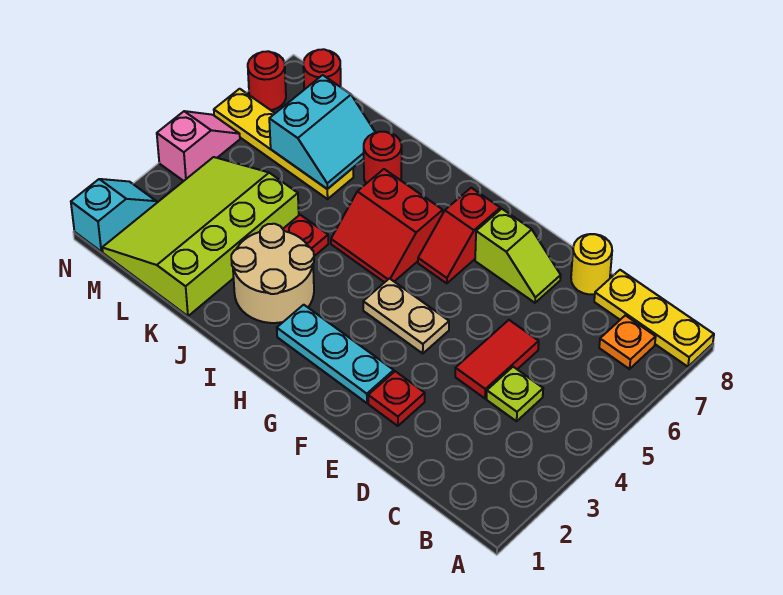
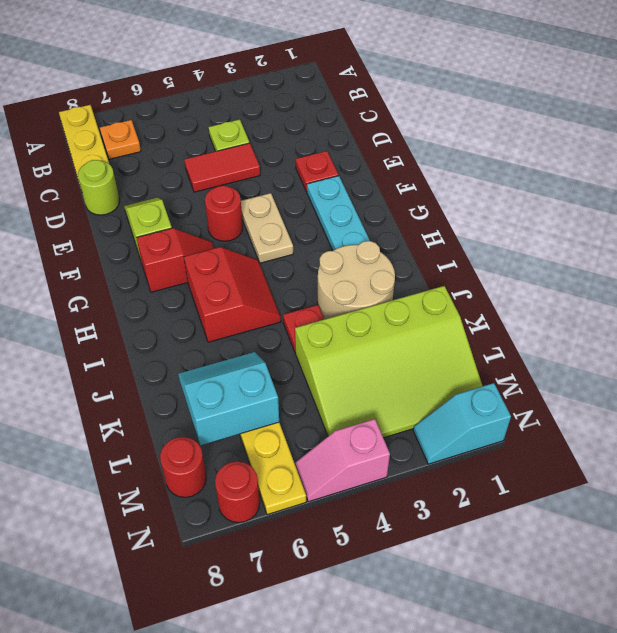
yellow 1x1 round brick [571,234,612,294] -> lime 1x1 round brick [78,160,120,215]
red 1x1 round brick [364,132,402,184] -> red 1x1 round brick moved to [205,186,243,241]

